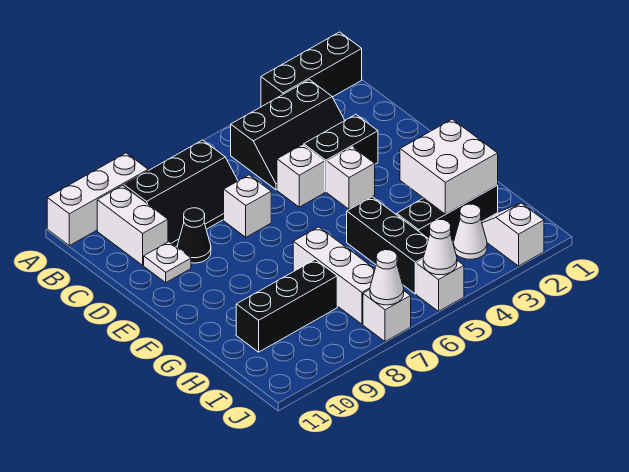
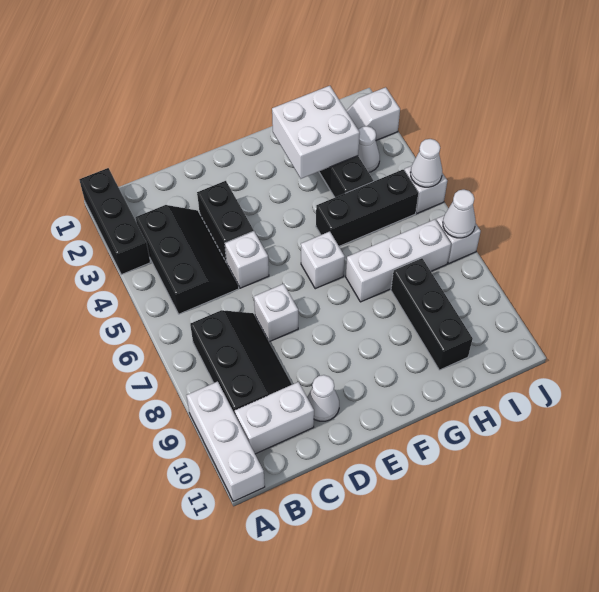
black 1x1 cone [177,208,211,263] -> none
white 1x1 plate [144,242,191,282] -> white 1x1 cone [307,375,339,421]
white 1x1 brick [327,147,375,209] -> white 1x1 brick moved to [301,232,345,289]

